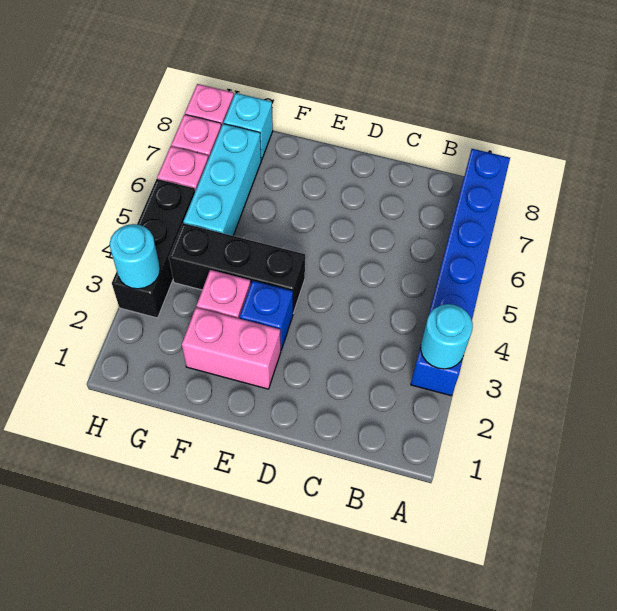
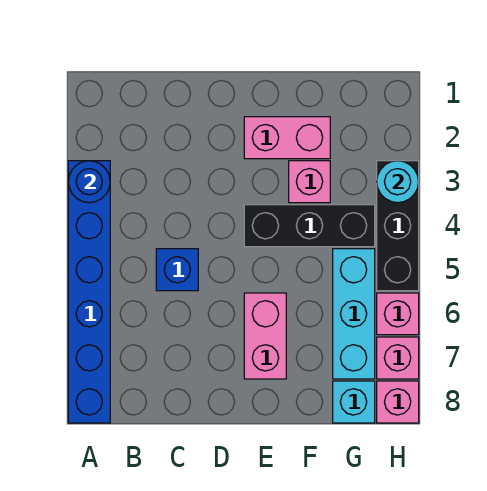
cyan 1x1 round brick [421,304,473,369] -> blue 1x1 round brick [68,161,110,203]
blue 1x1 brick [240,281,293,350] -> blue 1x1 brick moved to [156,249,198,291]
none -> pink 1x2 brick [244,293,286,379]

